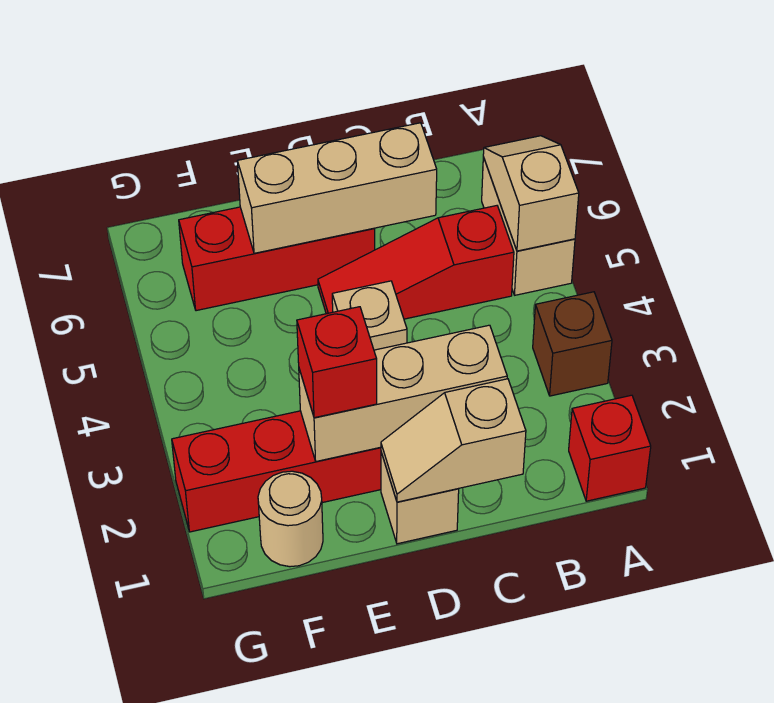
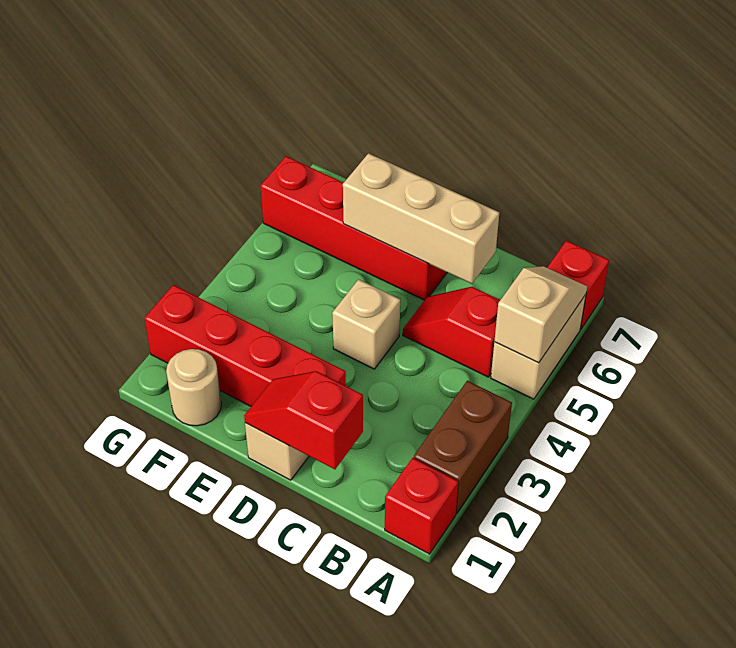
brown 1x1 brick [533,292,612,396] -> brown 1x2 brick [414,381,512,513]
red 1x3 slope [318,206,514,319] -> red 1x2 slope [403,287,500,377]
tan 1x2 slope [381,379,526,502] -> red 1x2 slope [244,371,363,469]
tan 1x3 brick [299,325,507,461] -> none
red 1x3 brick [179,207,375,311] -> red 1x4 brick [260,156,447,300]
red 1x1 brick [297,307,377,418] -> red 1x1 brick moved to [547,241,609,329]

